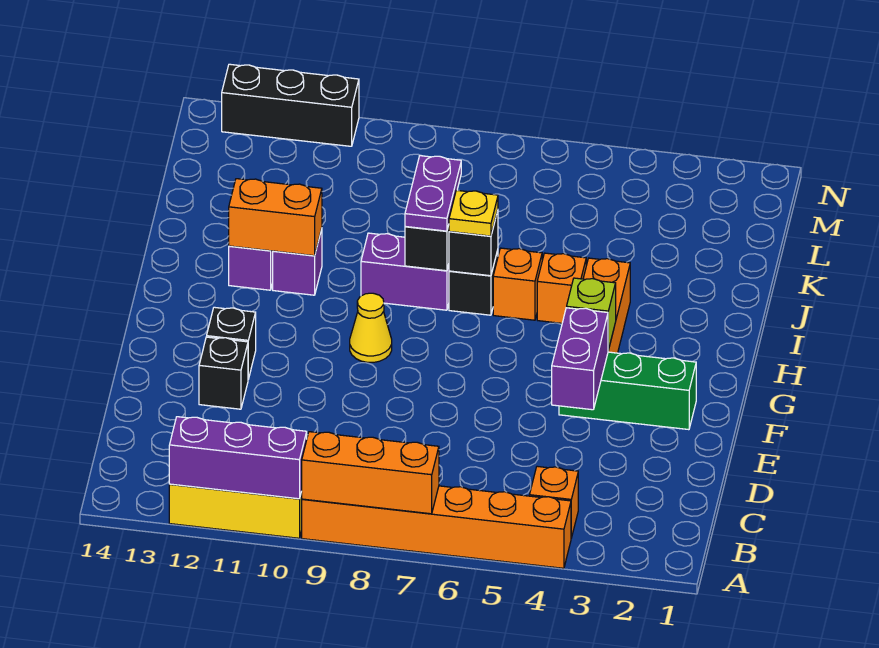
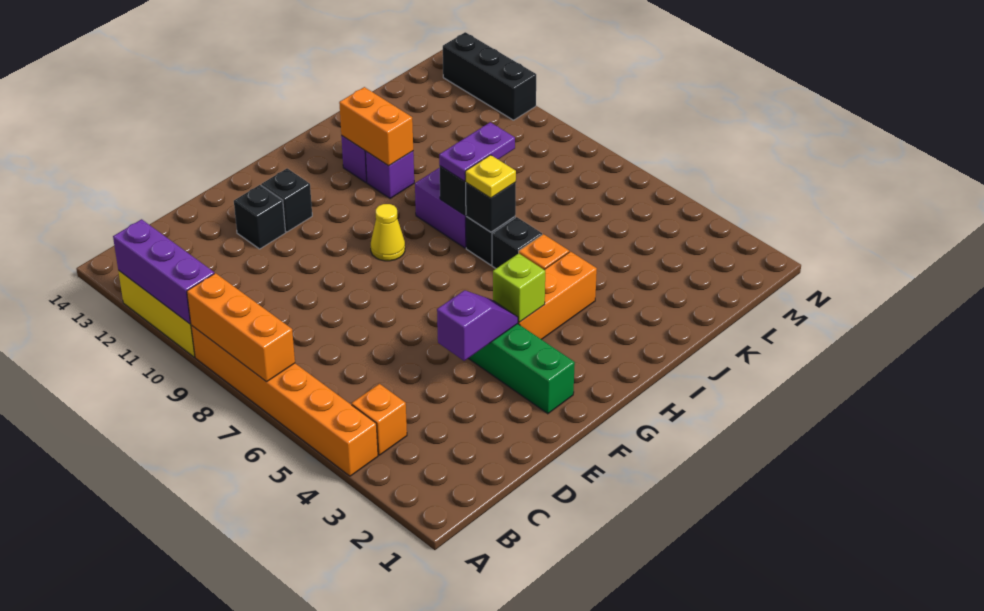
purple 1x2 brick [552,308,608,410] -> purple 1x2 slope [437,290,518,361]
orange 1x1 brick [493,248,542,320] -> black 1x1 brick [492,217,542,268]

